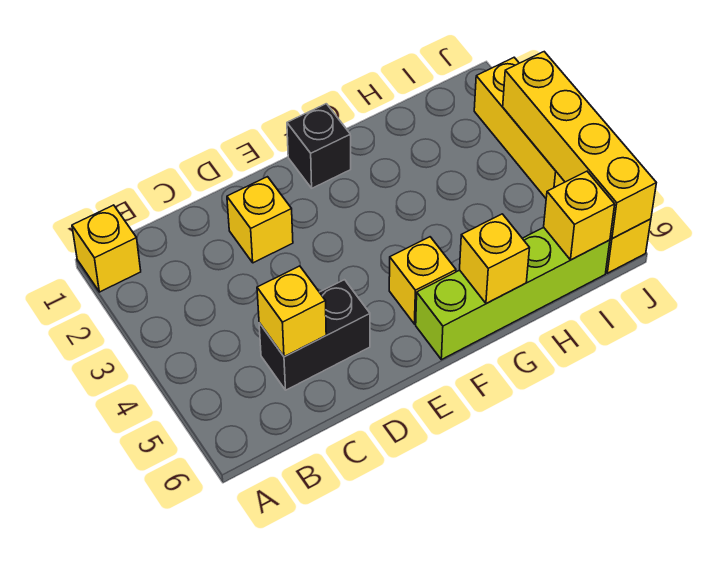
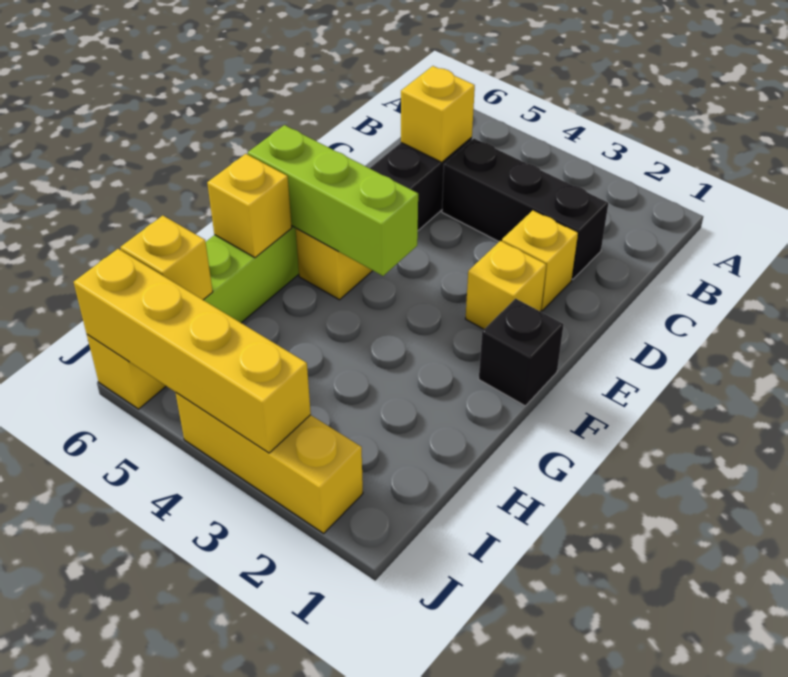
yellow 1x1 brick [72,205,141,292] -> yellow 1x1 brick moved to [466,241,546,329]
none -> black 1x3 brick [442,139,608,280]
none -> lime 1x3 brick [248,125,418,276]

